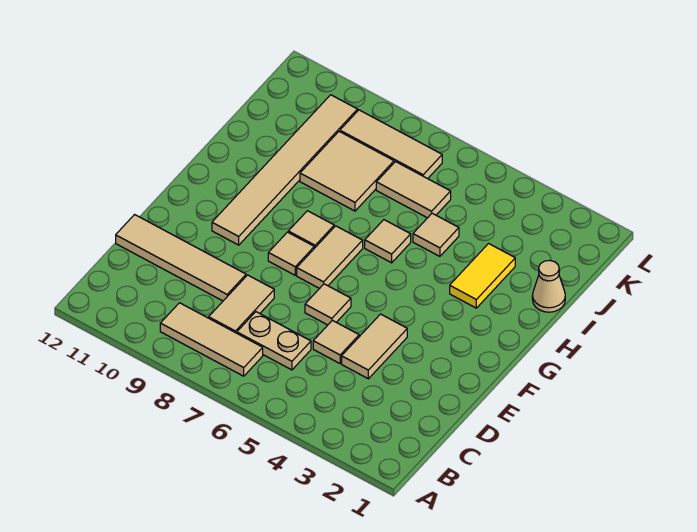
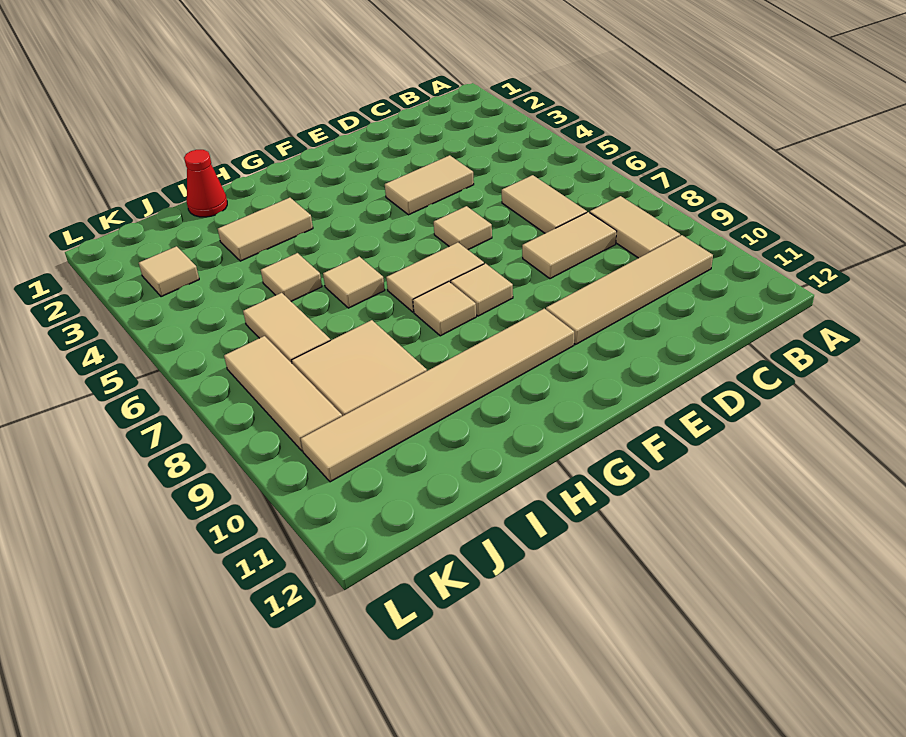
tan 1x3 tile [160,303,263,376] -> tan 1x2 tile [590,196,680,258]
tan 1x2 plate [237,312,311,370] -> tan 1x2 tile [502,175,587,233]
tan 1x1 tile [313,320,359,363] -> tan 1x1 tile moved to [139,246,199,297]
tan 1x4 tile [116,215,246,301] -> tan 1x4 tile turned to [546,235,713,344]
yellow 1x2 tile [450,244,515,308] -> tan 1x2 tile [218,198,313,261]
tan 1x1 cone [532,260,565,312] -> red 1x1 cone [184,150,227,217]

